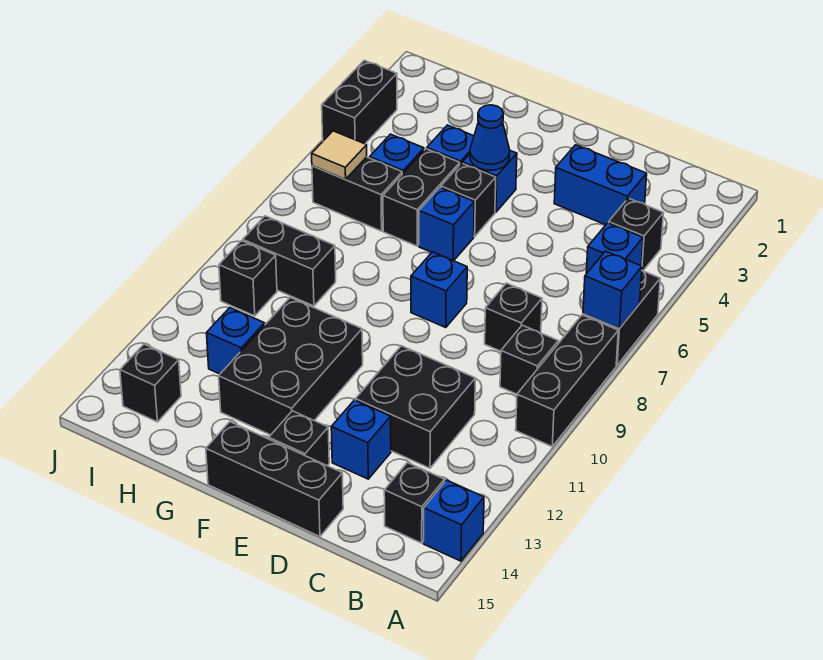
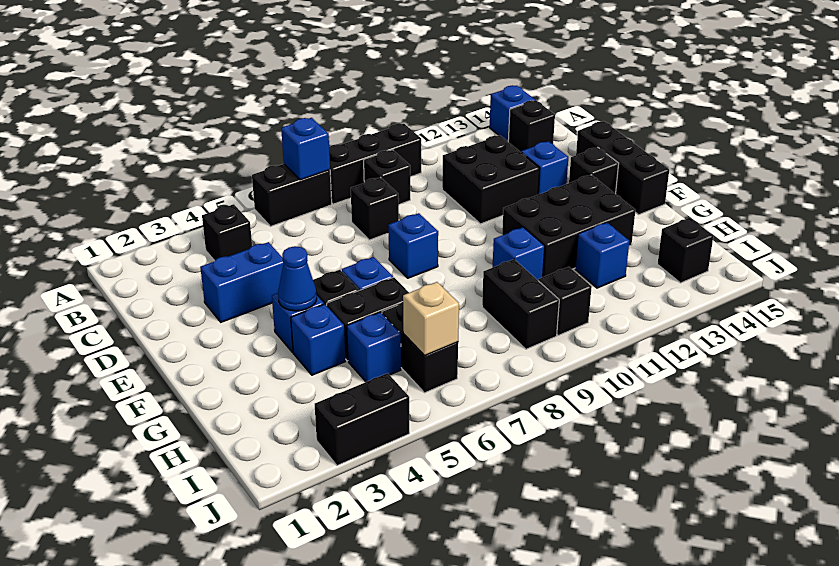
blue 1x1 brick [586,223,643,274] -> blue 1x1 brick moved to [493,227,545,280]
blue 1x2 brick [554,145,647,225] -> blue 1x2 brick turned to [200,242,284,322]
tan 1x1 tile [312,131,367,179] -> tan 1x1 brick [403,282,459,356]

